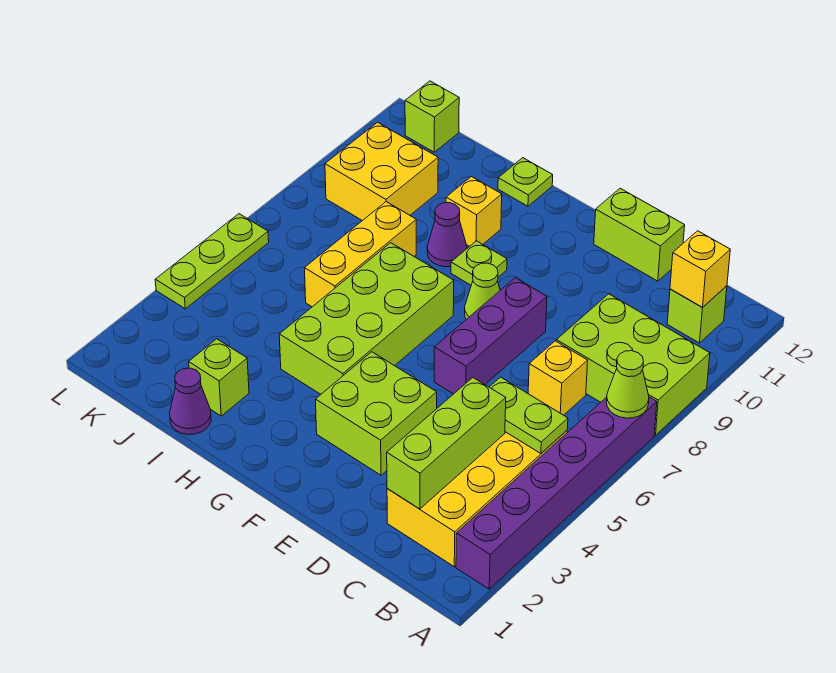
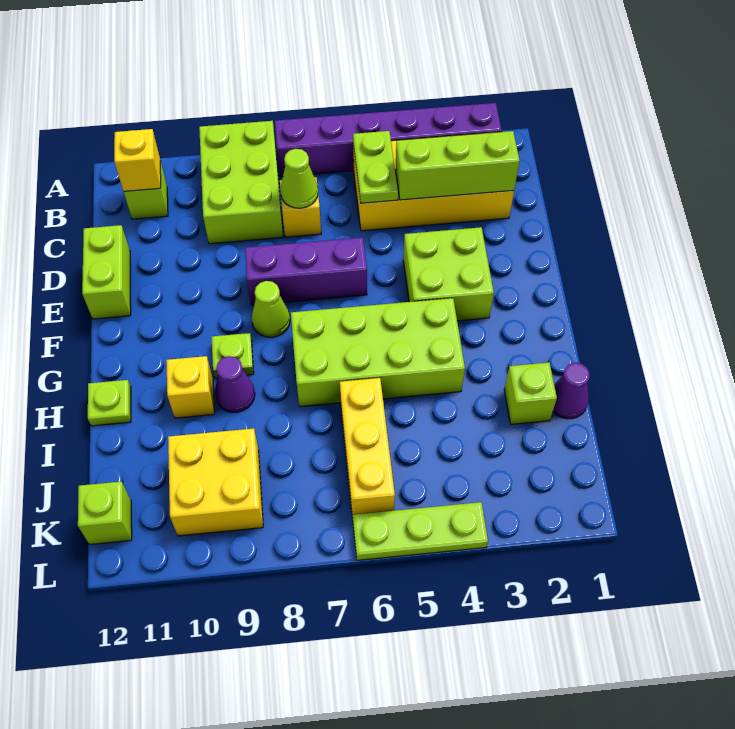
lime 1x1 cone [606,351,649,418] -> lime 1x1 cone moved to [280,149,318,208]
yellow 1x3 brick [305,202,416,307] -> yellow 1x3 brick turned to [340,378,395,518]

